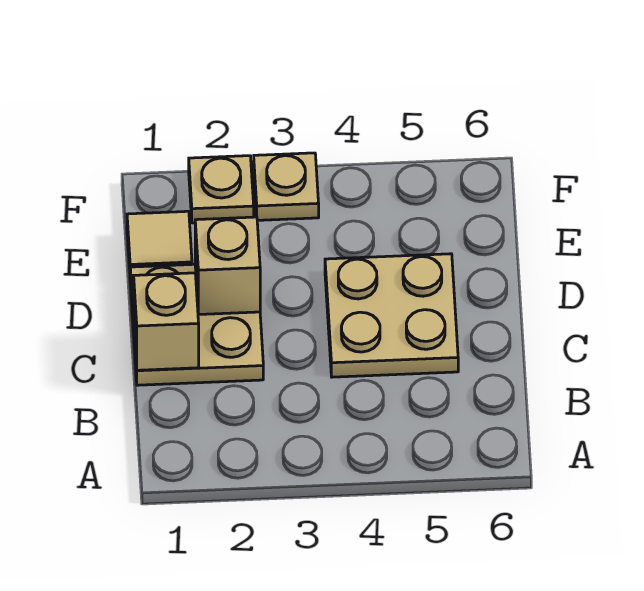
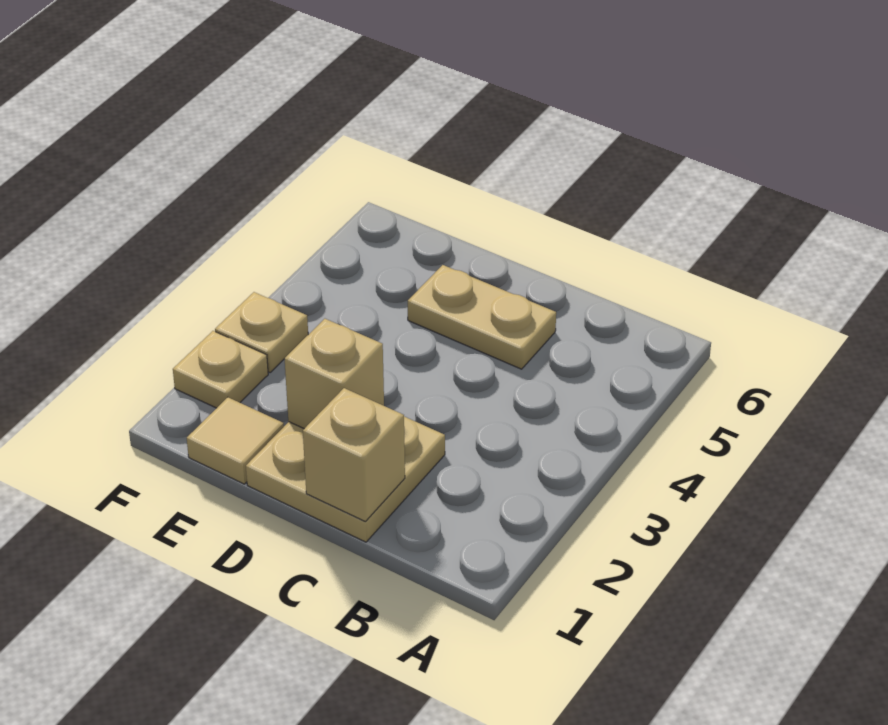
tan 2x2 plate [325,254,458,377] -> tan 1x2 plate [408,265,556,369]

